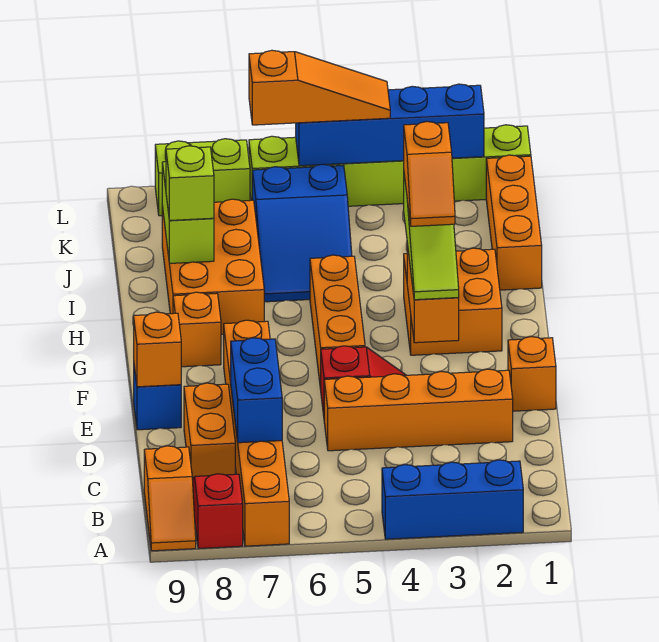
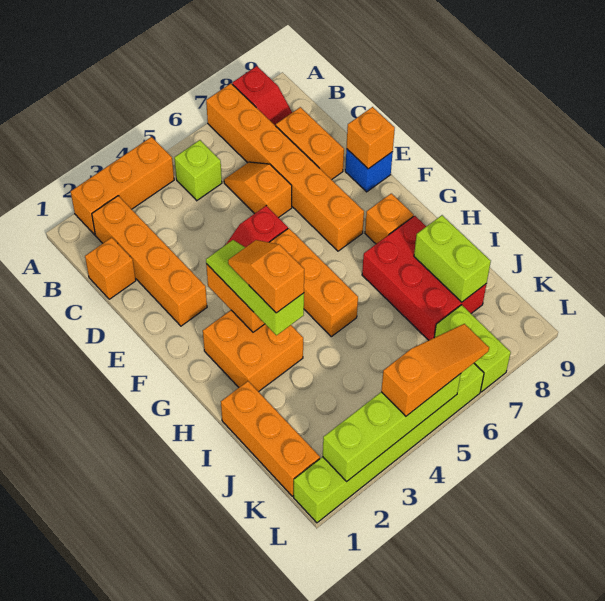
blue 1x3 brick [382,460,523,539] -> orange 1x3 brick [71,137,174,235]
orange 1x2 slope [144,446,196,551] -> orange 1x2 slope moved to [224,162,292,218]
blue 1x2 brick [231,338,282,443] -> none
orange 1x4 brick [324,369,513,451] -> orange 1x4 brick turned to [92,196,207,326]
orange 1x1 brick [508,337,556,411] -> orange 1x1 brick moved to [85,237,136,299]
orange 2x3 brick [162,199,264,334] -> red 2x3 brick [362,216,487,340]
blue 2x3 slope [252,164,352,302] -> none
lime 1x1 brick [166,146,214,221] -> lime 1x1 brick moved to [174,140,222,201]
blue 1x4 brick [296,84,484,166] -> lime 1x4 brick [323,374,461,482]
orange 1x3 slope [249,50,390,125] -> orange 1x3 slope turned to [381,324,489,416]
lime 1x2 brick [155,139,250,216] -> lime 1x2 brick turned to [434,305,511,392]

